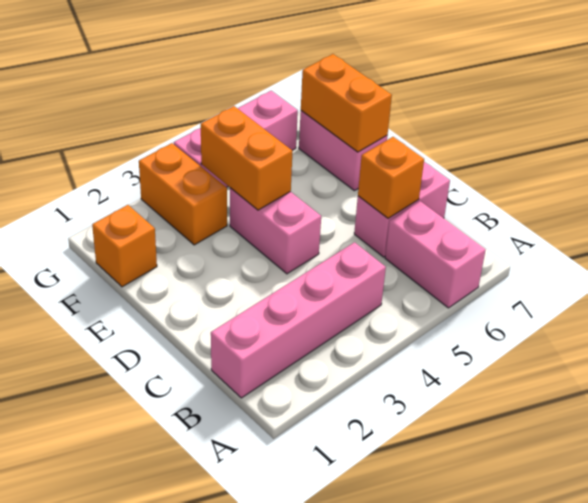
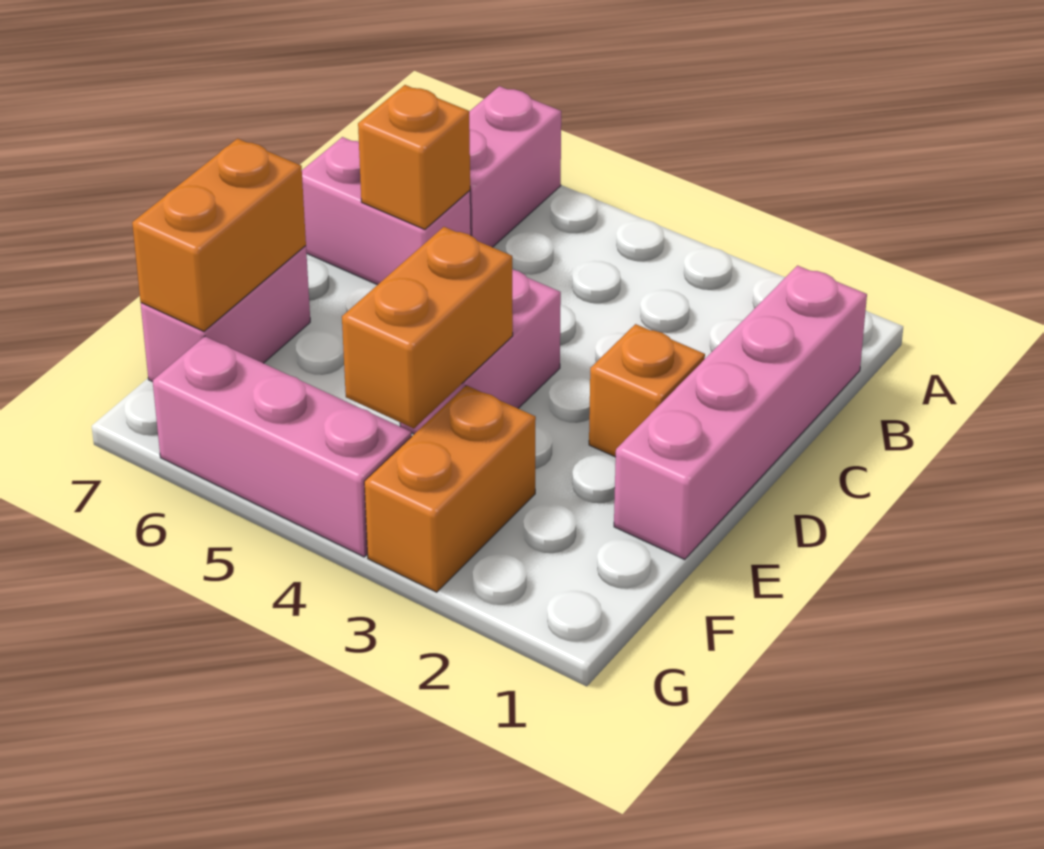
pink 1x4 brick [211,242,386,398] -> pink 1x4 brick turned to [614,266,867,559]
orange 1x1 brick [92,205,157,287] -> orange 1x1 brick moved to [589,324,705,457]

